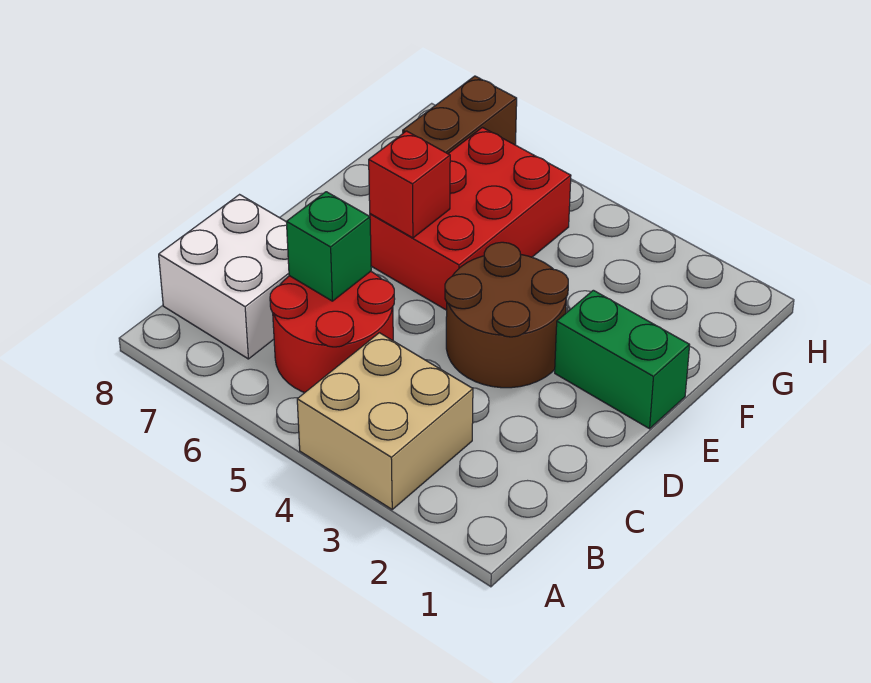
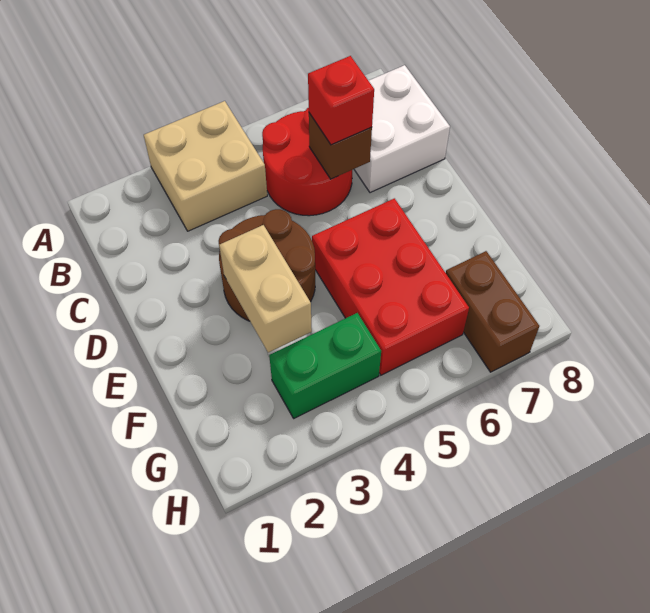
green 1x1 brick [286,192,371,301] -> brown 1x1 brick [309,113,372,179]
green 1x2 brick [555,290,690,429] -> green 1x2 brick moved to [269,313,381,418]
none -> tan 1x2 brick [219,225,312,352]
red 1x1 brick [369,131,450,238] -> red 1x1 brick moved to [308,56,374,145]

